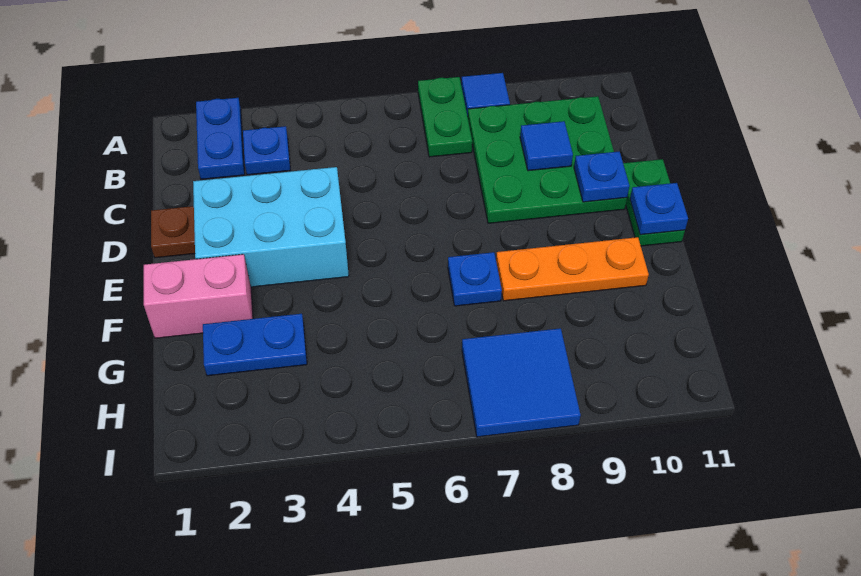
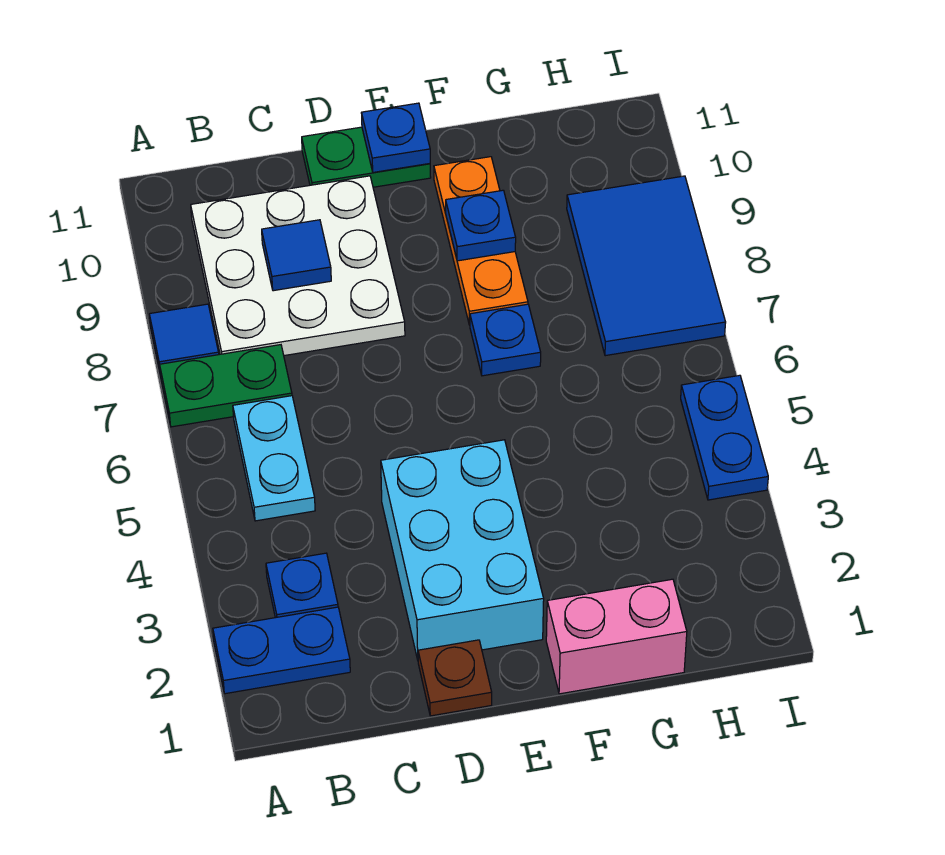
none -> cyan 1x2 plate [233,396,315,521]
green 3x3 plate [468,96,627,223] -> white 3x3 plate [191,176,405,356]
blue 1x1 plate [574,151,629,202] -> blue 1x1 plate moved to [446,190,516,261]
pink 1x2 brick [144,254,253,338] -> pink 1x2 brick turned to [546,579,687,694]
blue 1x2 plate [203,314,307,376] -> blue 1x2 plate moved to [681,375,768,500]
blue 2x2 tile [462,328,581,437] -> blue 2x3 tile [567,176,726,356]

